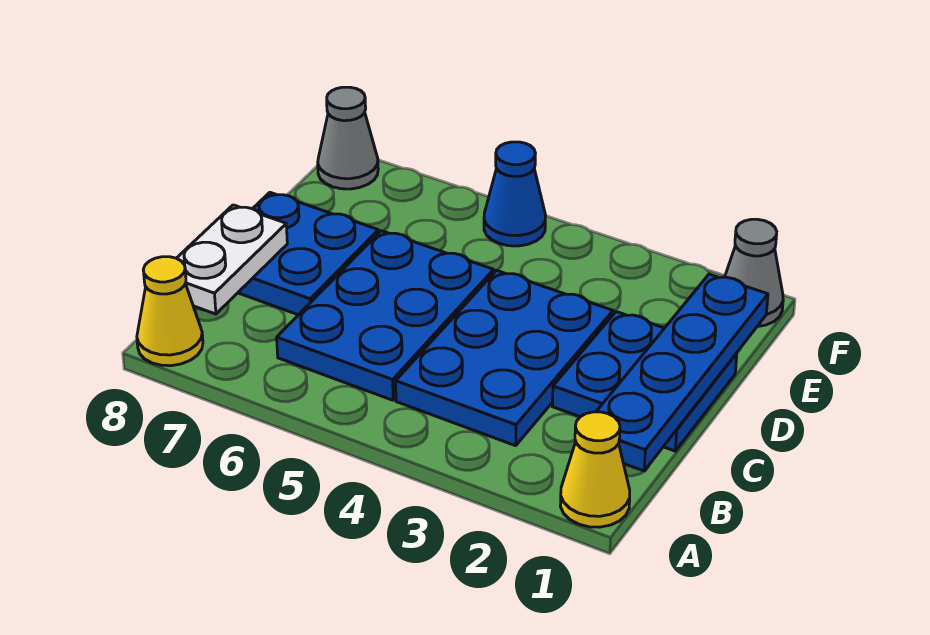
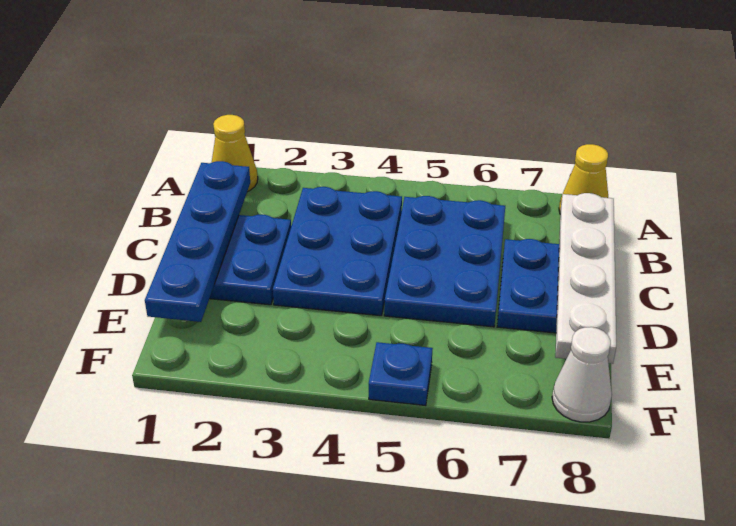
white 1x2 plate [177,205,287,314] -> white 1x4 plate [555,193,616,364]
grey 1x1 cone [725,219,783,327] -> none
blue 1x1 cone [484,142,546,246] -> blue 1x1 plate [369,342,433,406]
grey 1x1 cone [318,87,378,189] -> white 1x1 cone [552,327,612,422]

